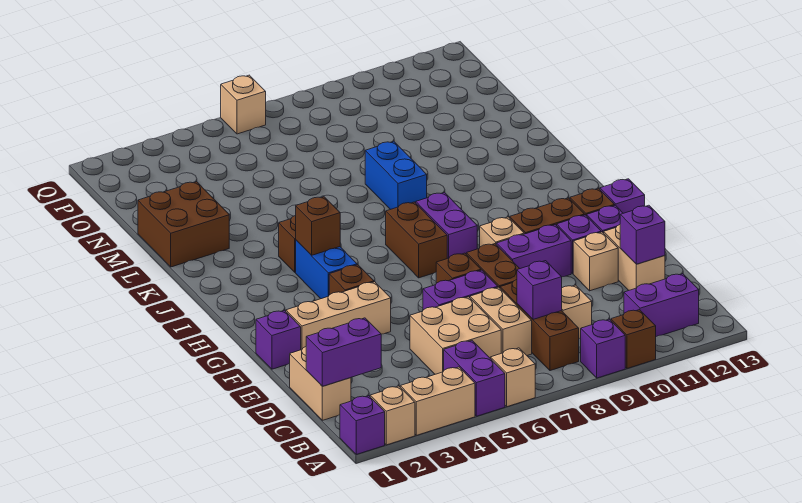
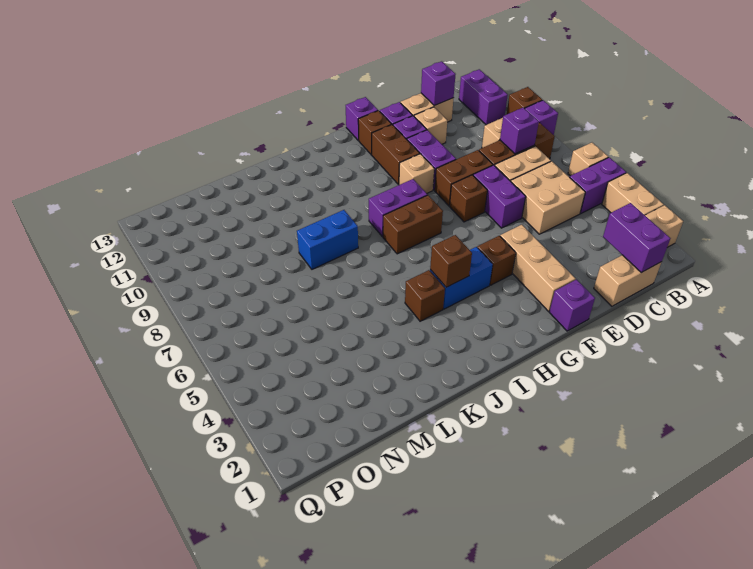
purple 1x1 brick [340,396,385,454] -> none
brown 2x2 brick [138,182,229,267] -> none
tan 1x1 brick [221,75,266,134] -> none

